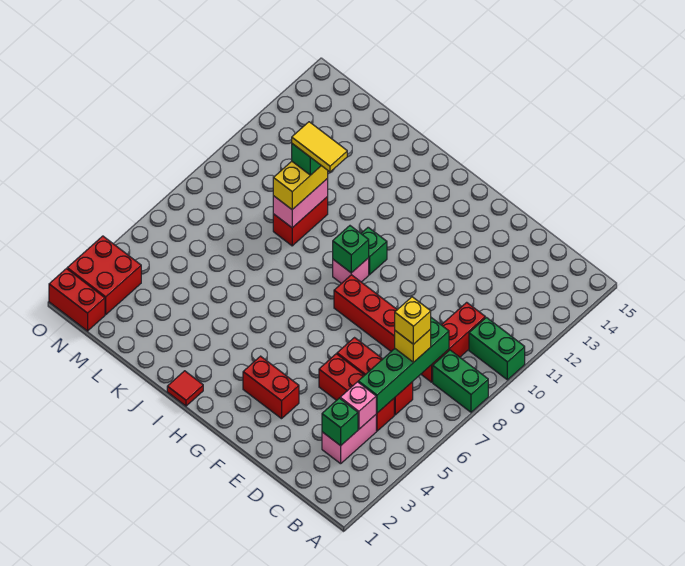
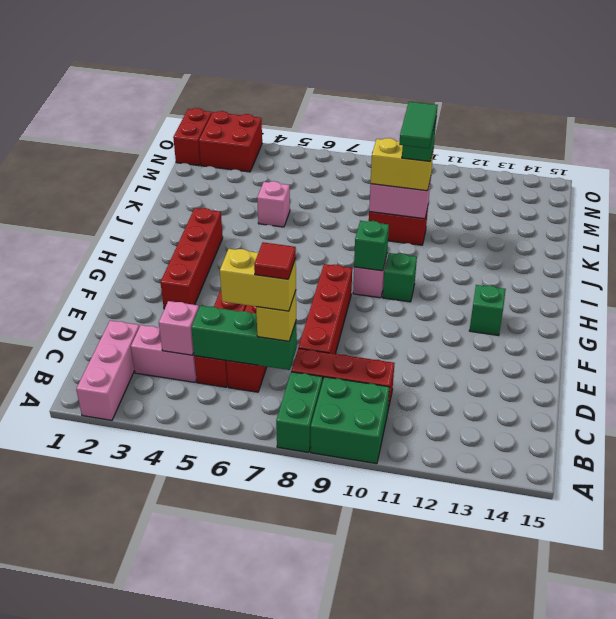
none -> pink 1x3 brick [76,320,139,420]
green 1x2 brick [469,317,525,380] -> green 2x2 brick [311,377,389,464]
green 1x1 brick [322,398,358,446] -> green 1x1 brick moved to [469,285,506,336]
green 1x4 brick [358,318,449,413] -> green 1x3 brick [191,306,297,370]
yellow 1x1 brick [395,297,431,344] -> yellow 1x2 brick [220,249,296,311]
red 1x2 brick [243,356,299,419] -> red 1x4 brick [161,208,223,309]
red 1x1 tile [167,371,203,406] -> red 1x1 tile moved to [254,242,296,279]
yellow 1x2 tile [292,122,347,172] -> green 1x2 tile [399,102,438,148]
none -> pink 1x1 brick [257,181,290,227]

